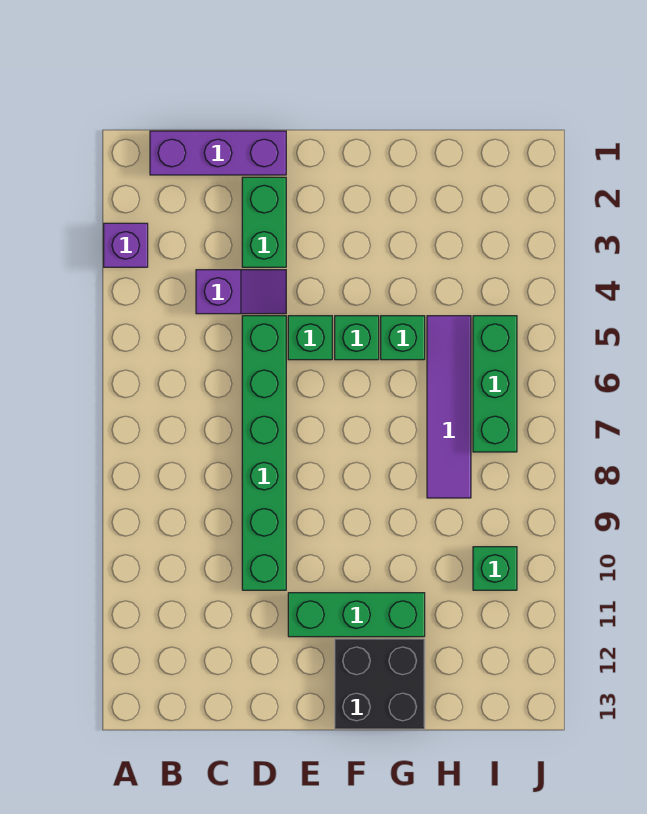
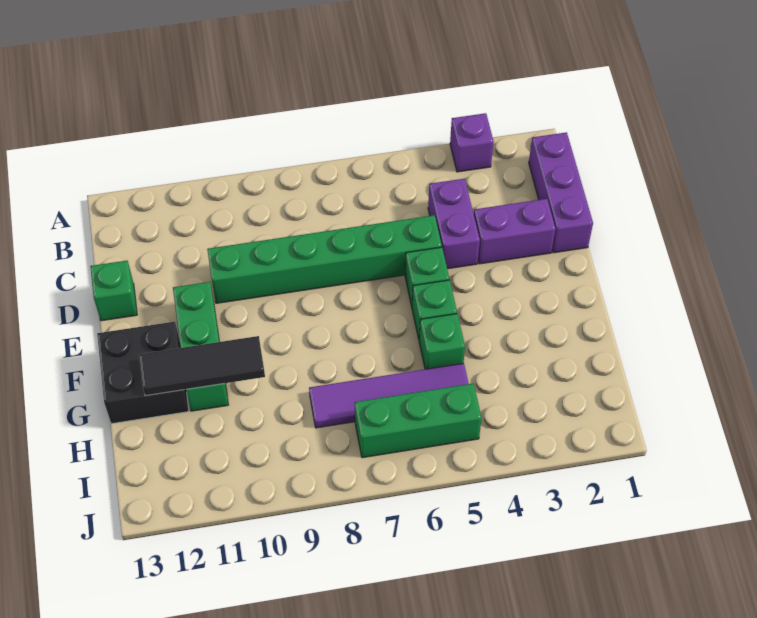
purple 1x2 slope [196,270,286,314] -> purple 1x2 brick [428,179,480,269]
green 1x2 brick [242,177,286,267] -> purple 1x2 brick [474,199,555,264]
none -> black 1x3 tile [139,336,265,396]
green 1x1 brick [473,547,517,590] -> green 1x1 brick moved to [90,261,137,321]

